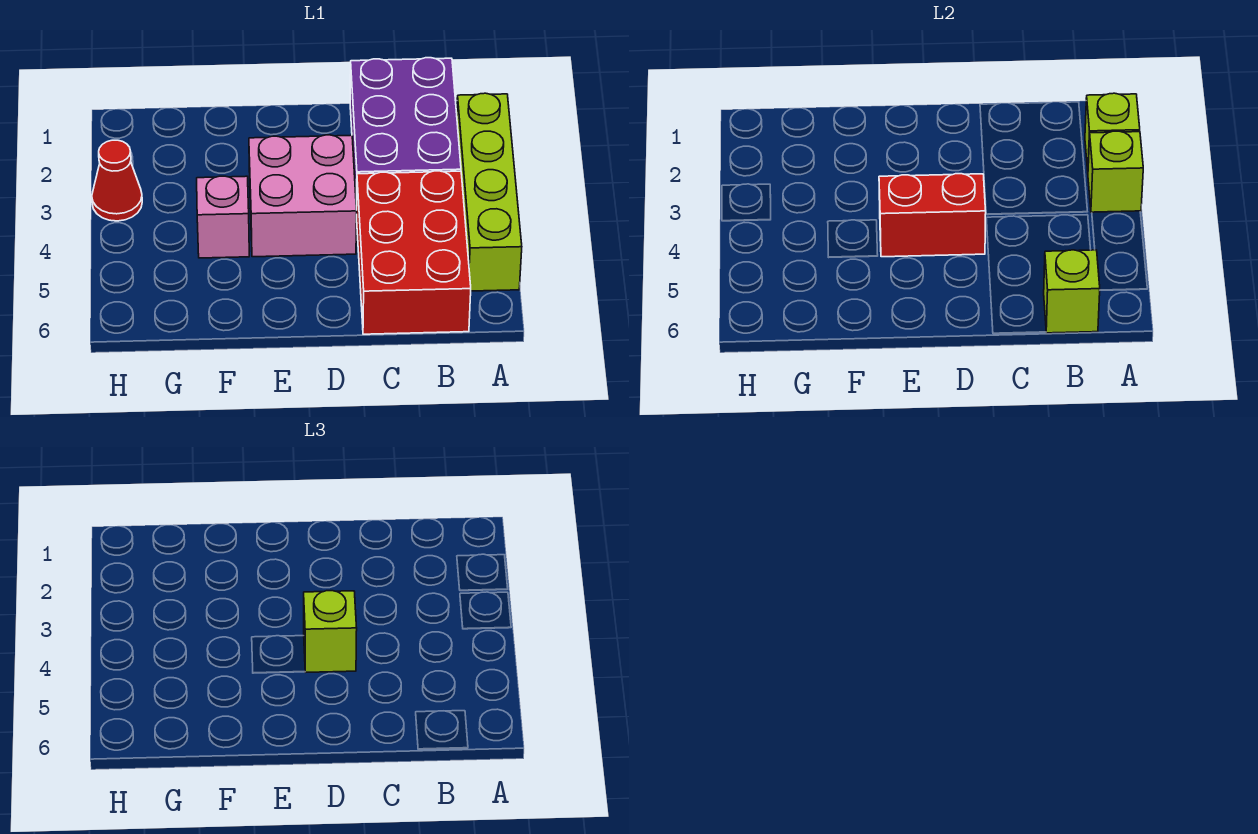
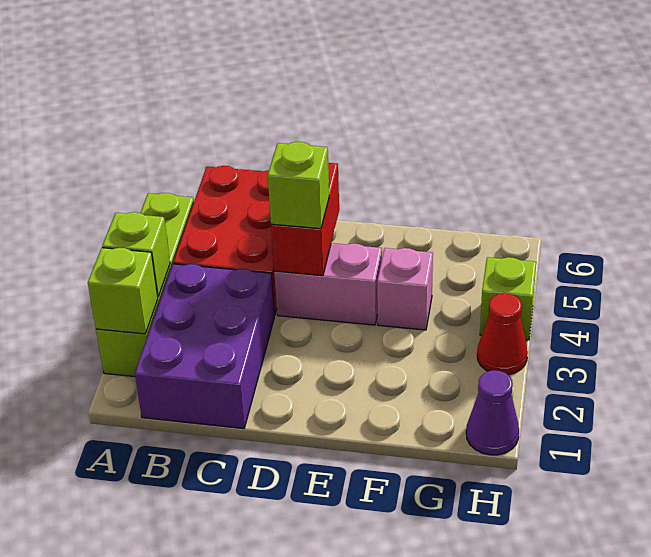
lime 1x1 brick [1044,250,1100,333] -> lime 1x1 brick moved to [480,257,536,340]
pink 2x2 brick [249,135,357,257] -> pink 1x2 brick [274,243,382,325]
red 1x2 brick [879,174,986,257] -> red 1x2 brick turned to [271,163,339,276]
none -> purple 1x1 cone [466,370,519,455]

